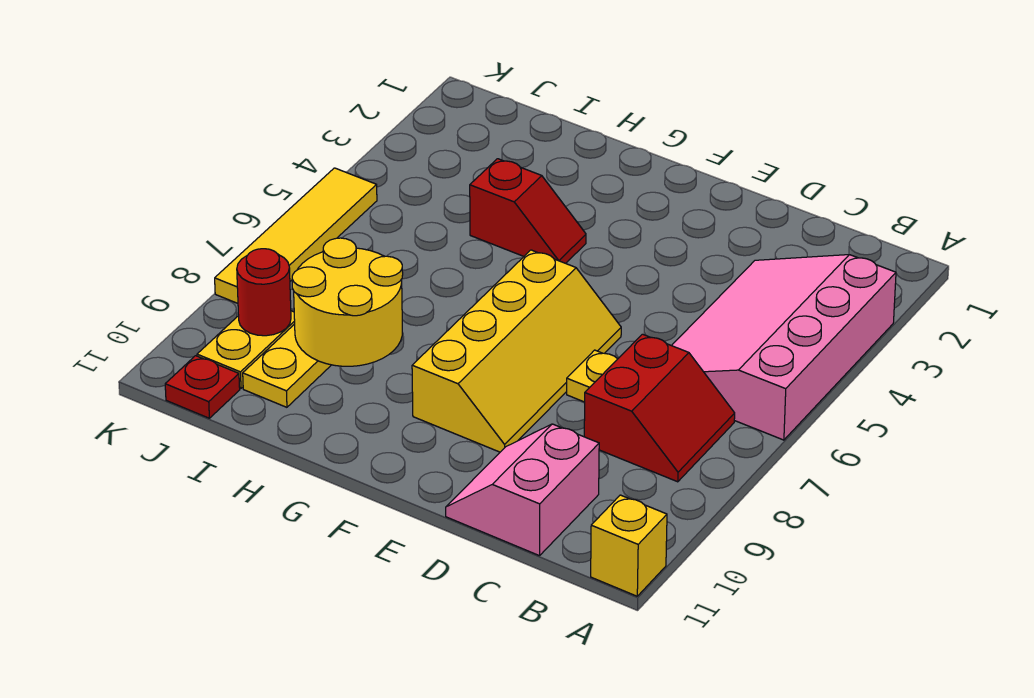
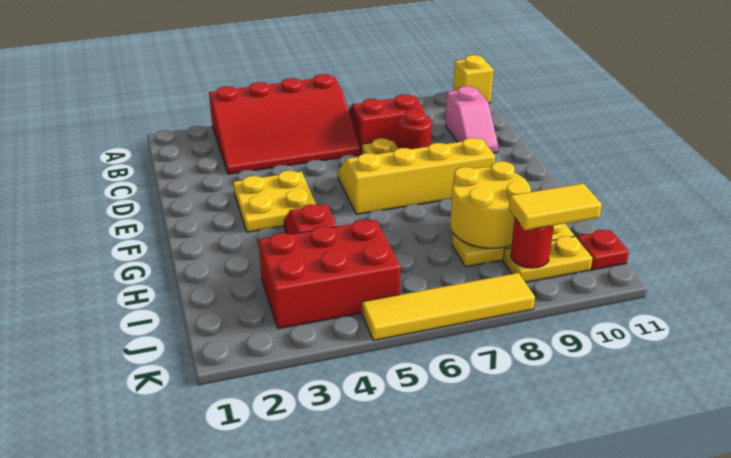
pink 3x4 slope [672,255,896,440] -> red 3x4 slope [209,74,360,174]
pink 2x2 slope [446,424,599,556] -> pink 1x2 slope [445,86,498,153]
none -> red 1x1 round brick [398,110,432,149]
none -> yellow 2x2 plate [233,171,316,232]
none -> red 2x3 brick [259,220,401,329]
none -> yellow 1x2 tile [509,183,602,230]

